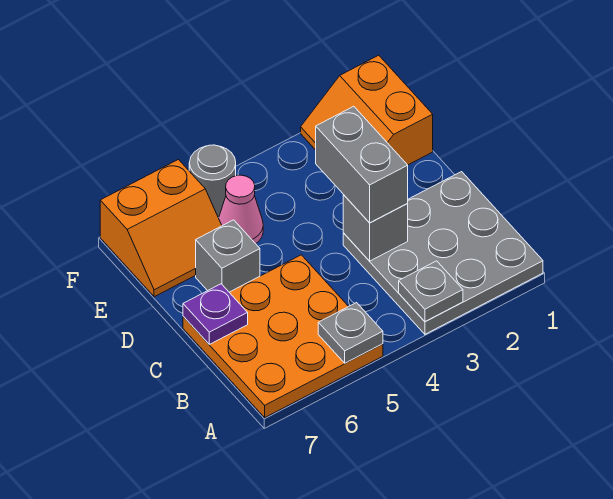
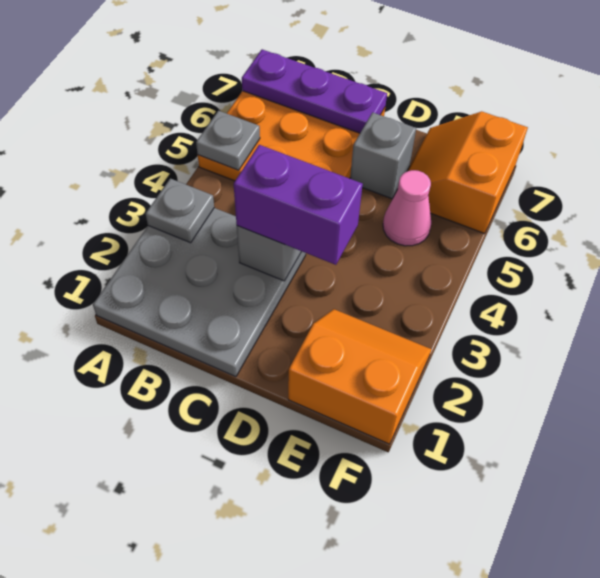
grey 1x2 brick [316,106,408,223] -> purple 1x2 brick [234,145,363,265]
purple 1x1 plate [183,284,248,344] -> purple 1x3 plate [242,49,387,133]
grey 1x1 round brick [189,145,236,218] -> none

